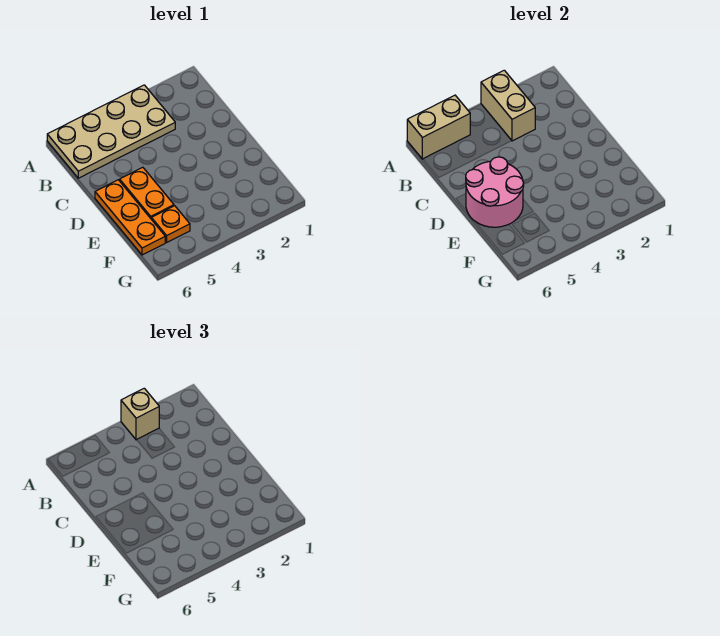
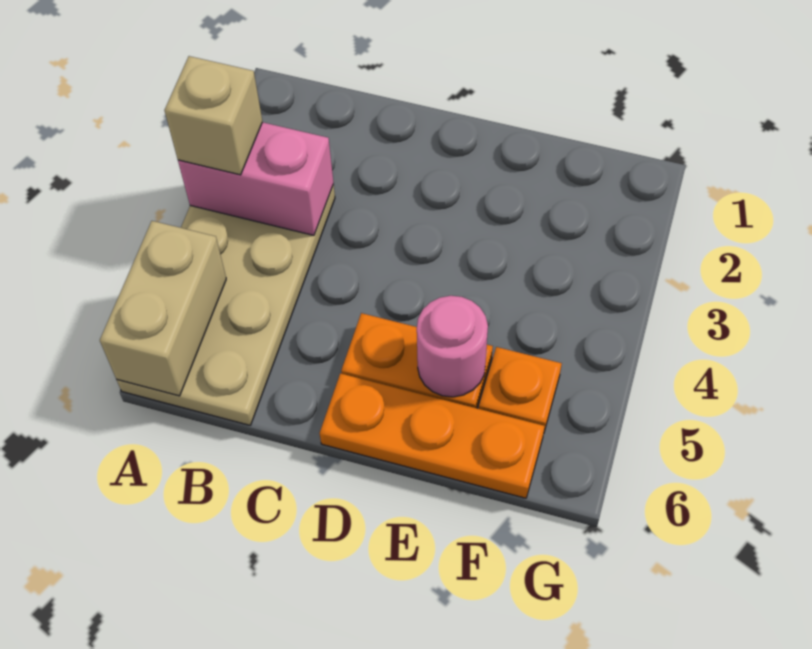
tan 1x2 brick [481,70,535,141] -> pink 1x2 brick [178,122,334,235]
pink 2x2 round brick [466,157,524,227] -> pink 1x1 round brick [417,296,488,397]

